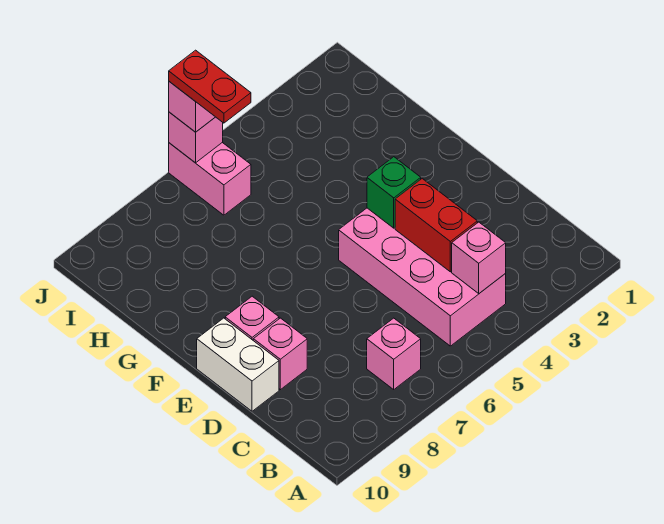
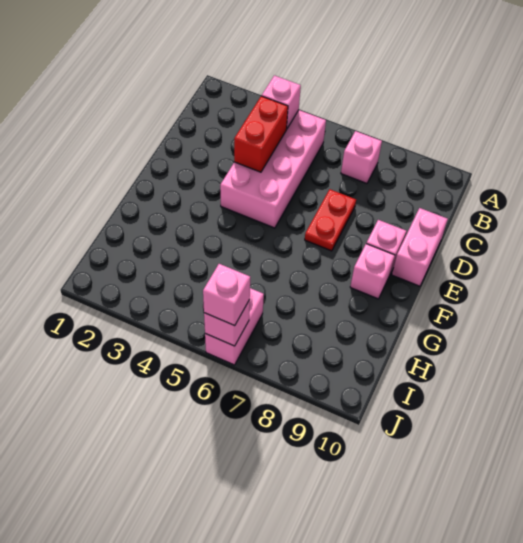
pink 1x1 brick [253,318,307,390] -> pink 1x1 brick moved to [350,244,395,299]
white 1x2 brick [197,318,279,411] -> pink 1x2 brick [392,208,448,286]
green 1x1 brick [367,157,421,228] -> none
red 1x2 plate [169,50,251,123] -> red 1x2 plate moved to [305,189,356,251]

